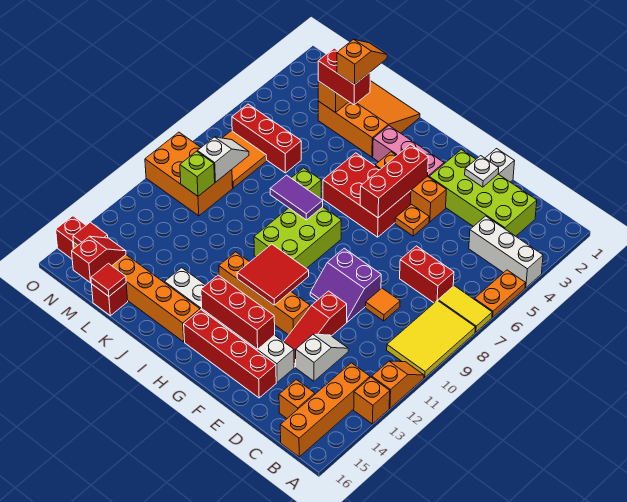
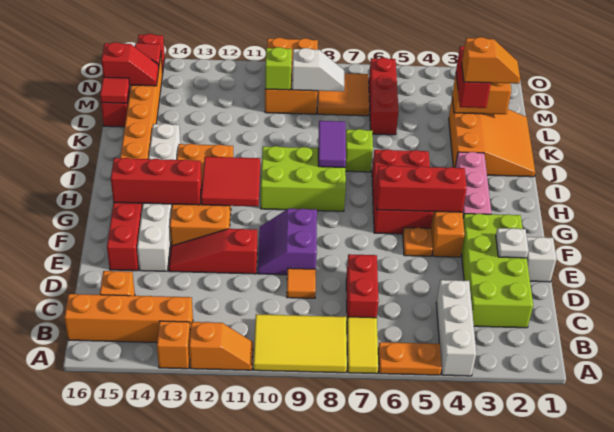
white 1x2 slope [296,334,348,381] -> none
orange 1x4 brick [219,252,310,335] -> orange 2x4 brick [170,144,233,246]
red 1x3 brick [201,275,275,349] -> red 1x3 brick turned to [111,158,202,205]

